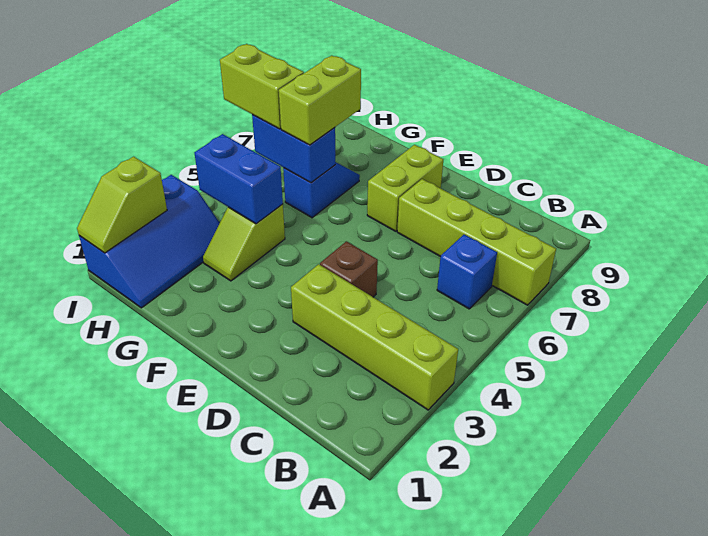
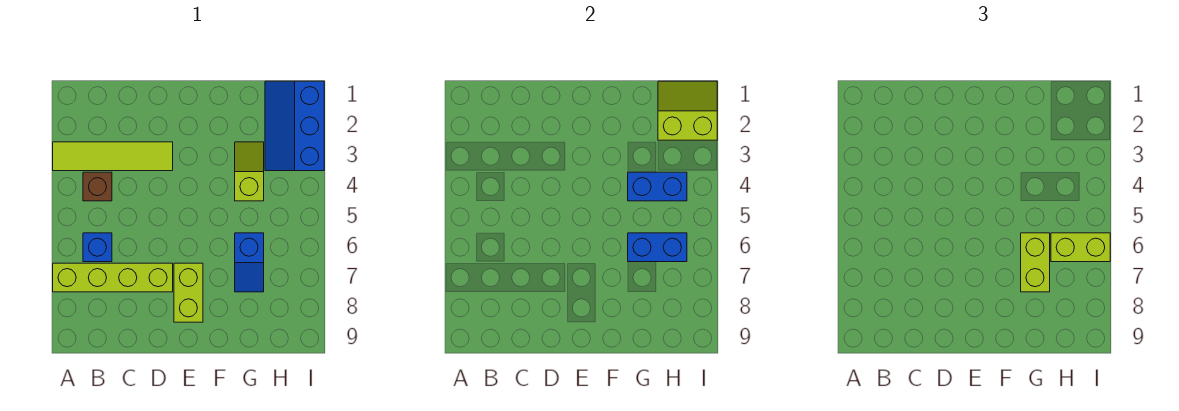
lime 1x4 brick [291,264,458,410] -> lime 1x4 tile [53,142,173,171]
brown 1x1 brick [320,241,378,297] -> brown 1x1 brick moved to [83,172,112,201]
lime 1x2 slope [77,157,167,253] -> lime 2x2 slope [658,81,717,140]

